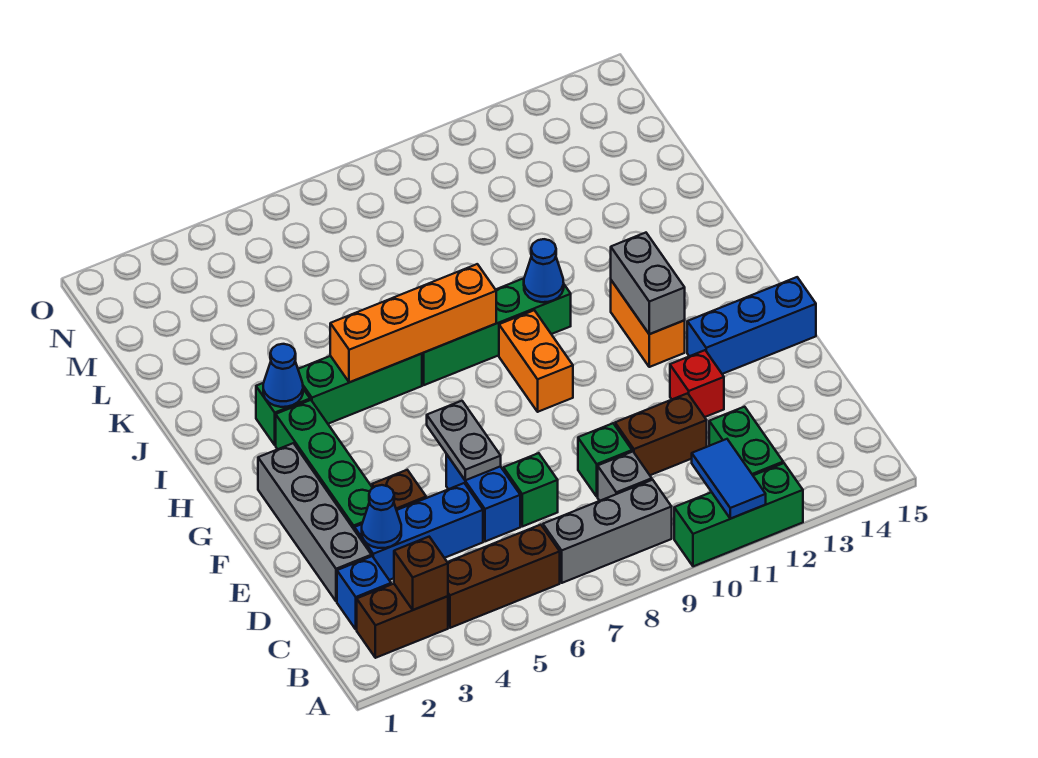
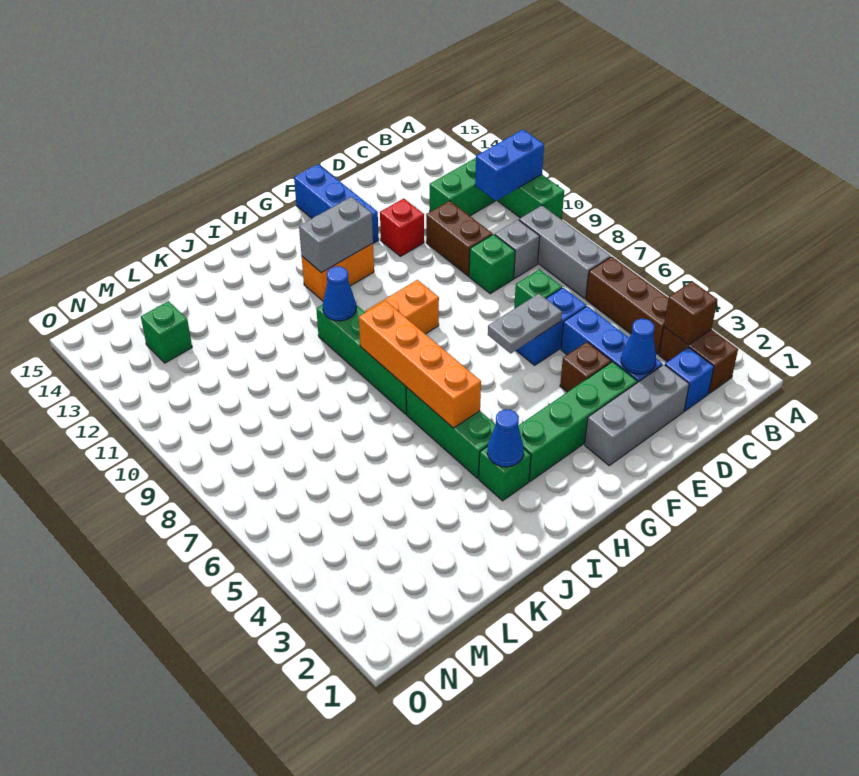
blue 1x2 tile [692,439,766,519] -> blue 1x2 brick [475,130,544,201]
grey 1x4 brick [258,443,371,601] -> grey 1x3 brick [585,365,689,465]
none -> green 1x1 brick [141,301,192,363]

